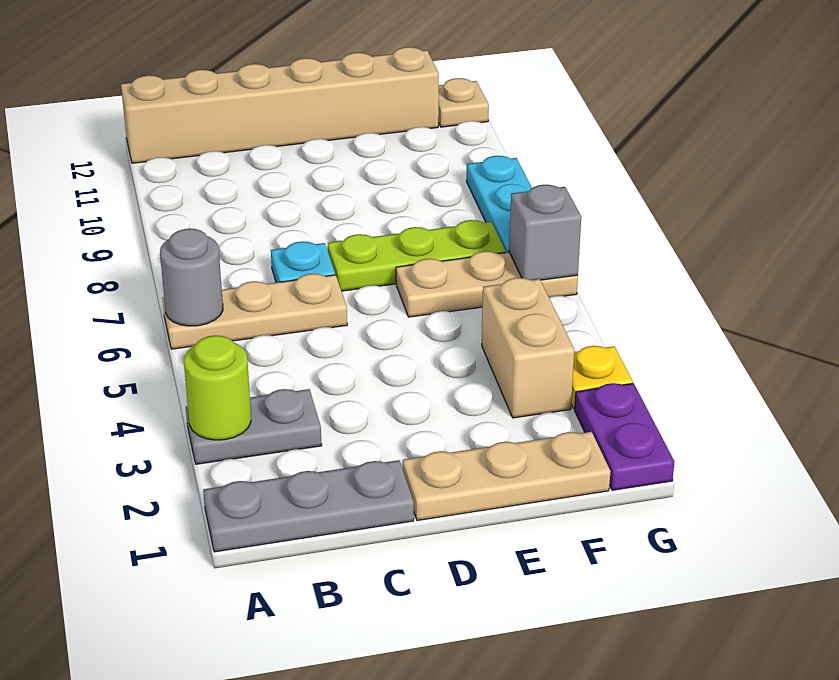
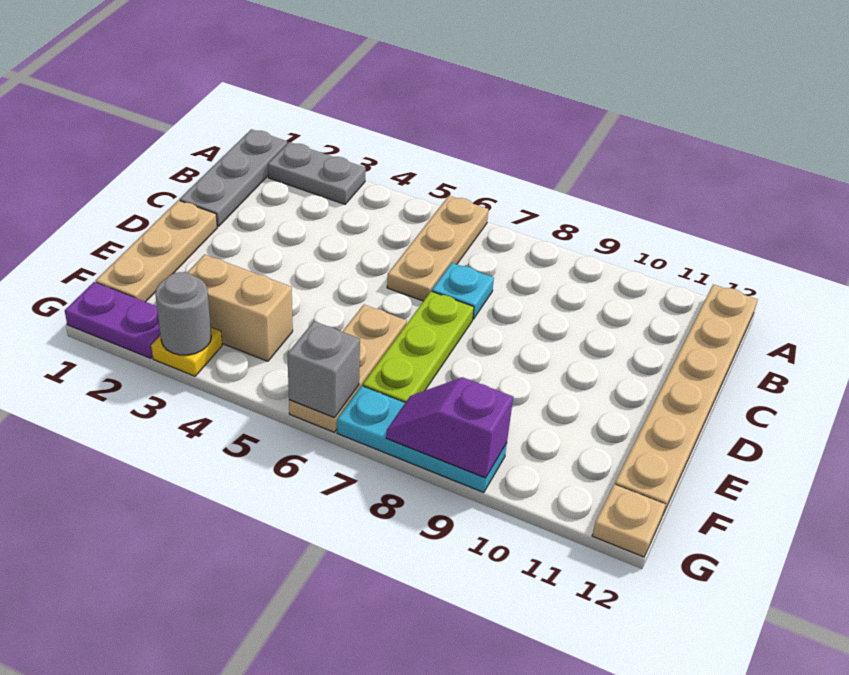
grey 1x2 plate [186,389,322,464] -> grey 1x2 plate turned to [268,142,366,204]
lime 1x1 round brick [184,335,251,440] -> none
grey 1x1 round brick [160,229,223,326] -> grey 1x1 round brick moved to [155,272,211,355]
tan 1x6 brick [121,47,439,163] -> tan 1x6 plate [615,285,758,514]
none -> purple 1x2 slope [386,377,513,478]

